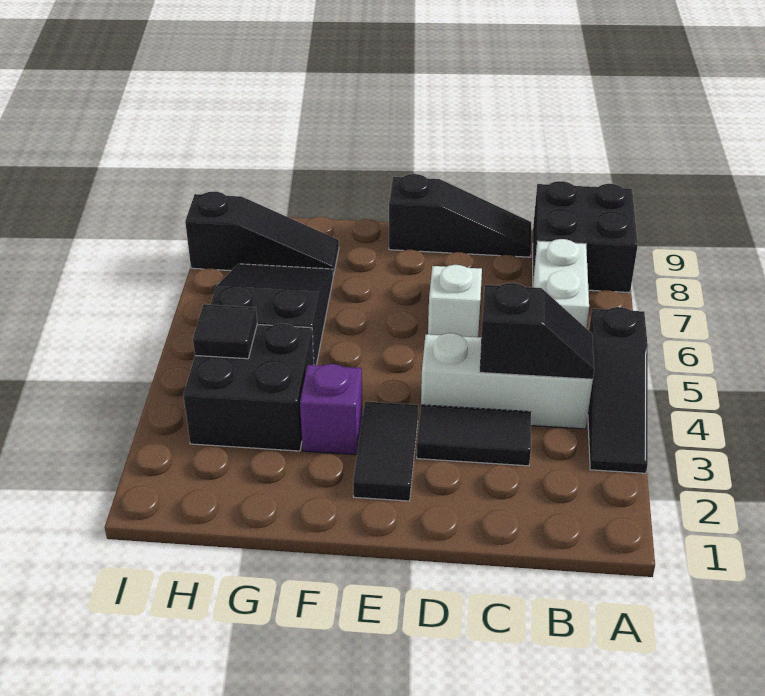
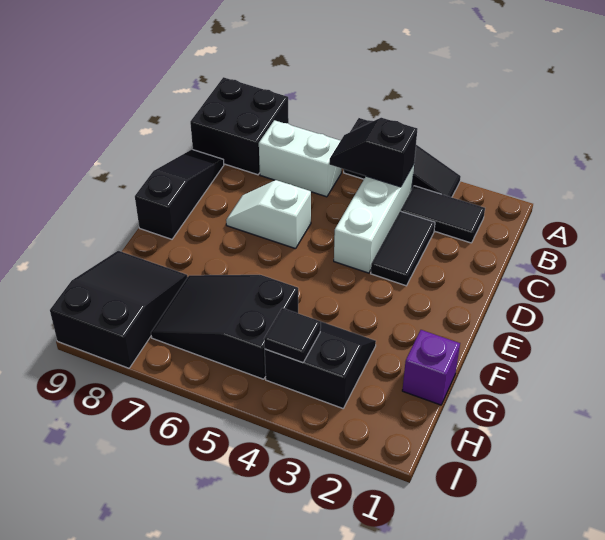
black 1x2 slope [480,283,594,379] -> black 1x2 slope turned to [329,118,418,187]
black 1x2 tile [353,401,418,501] -> black 1x2 tile moved to [401,186,485,243]
purple 1x1 brick [300,364,362,455] -> purple 1x1 brick moved to [402,330,460,405]
black 2x2 brick [183,323,314,451] -> black 2x2 slope [265,322,376,408]
black 1x3 slope [185,192,339,276] -> black 2x3 slope [50,251,188,368]

